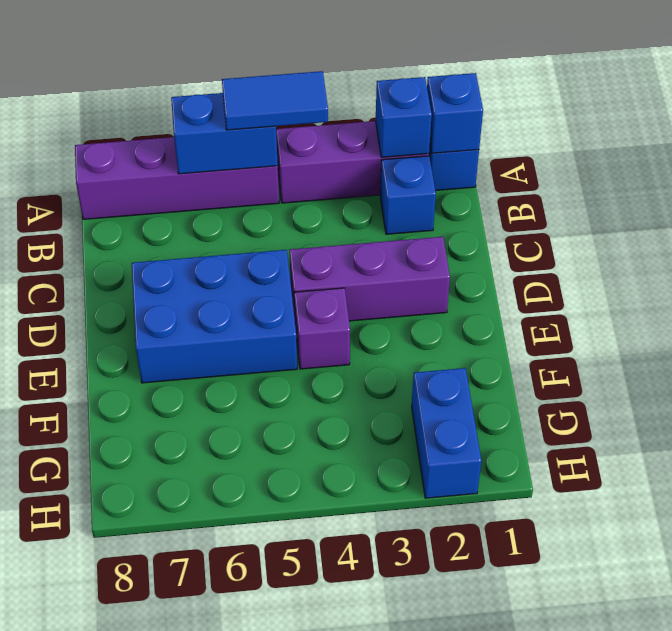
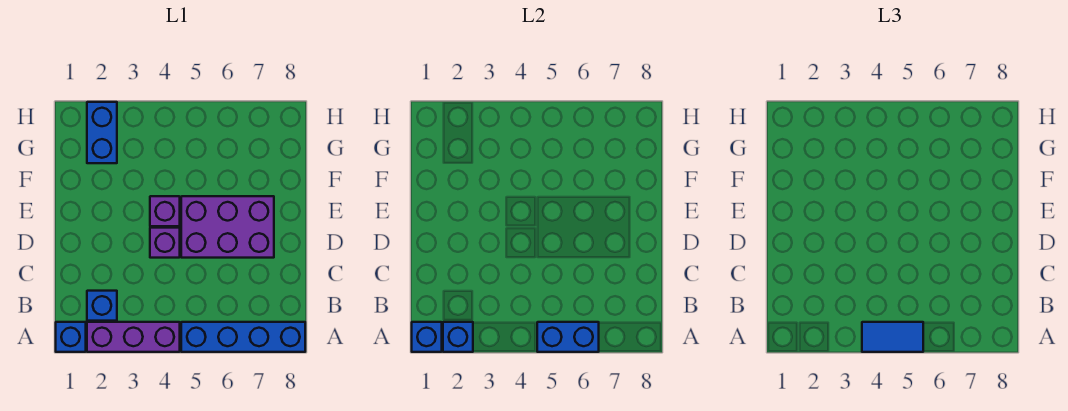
purple 1x4 brick [75,137,279,219] -> blue 1x4 brick [181,322,305,352]
purple 1x3 brick [289,237,450,321] -> purple 1x1 brick [150,228,180,258]
blue 2x3 brick [132,250,297,383] -> purple 2x3 brick [181,196,274,258]

